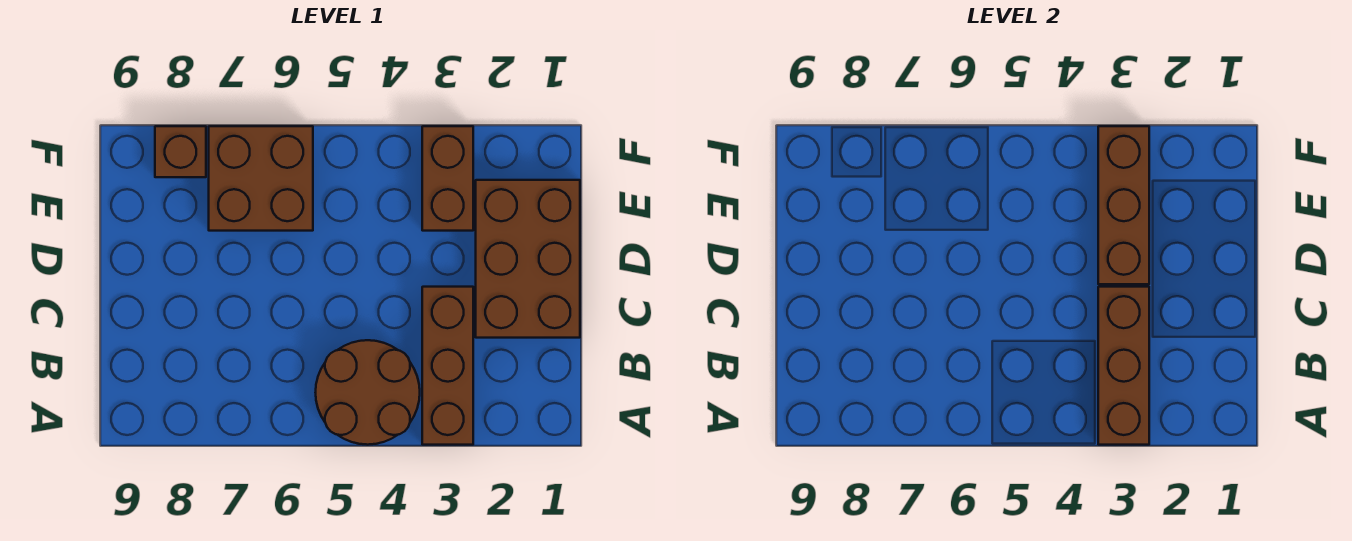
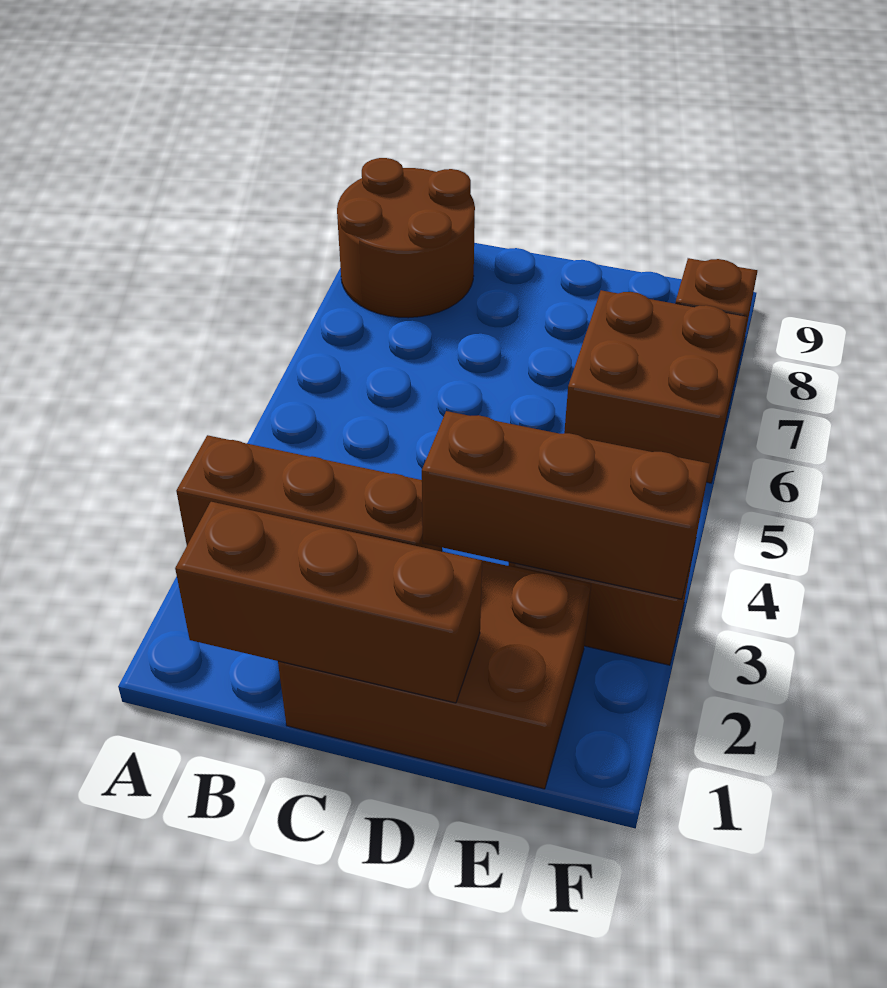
brown 1x3 brick [1098,287,1149,445] -> brown 1x3 brick moved to [175,502,482,703]
brown 2x2 round brick [316,340,420,445] -> brown 2x2 round brick moved to [337,158,475,318]

